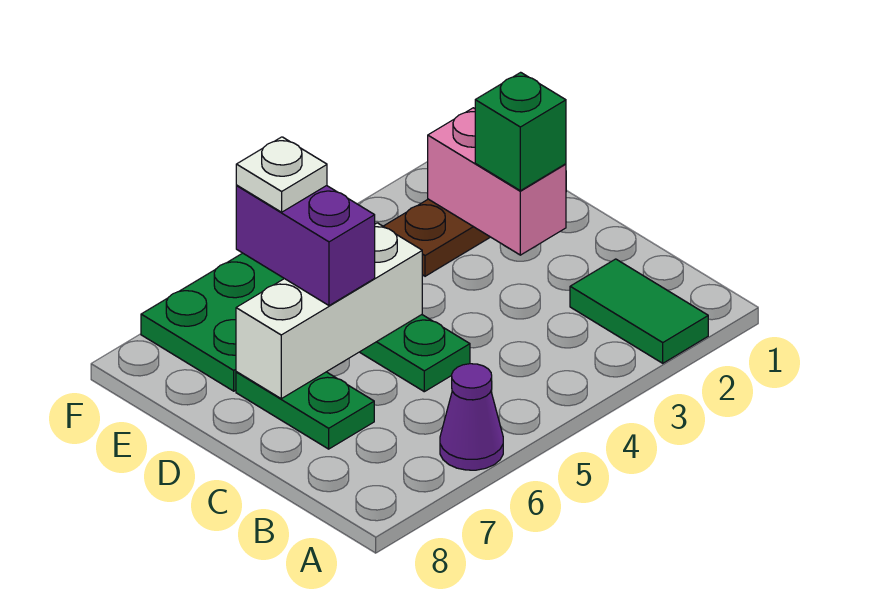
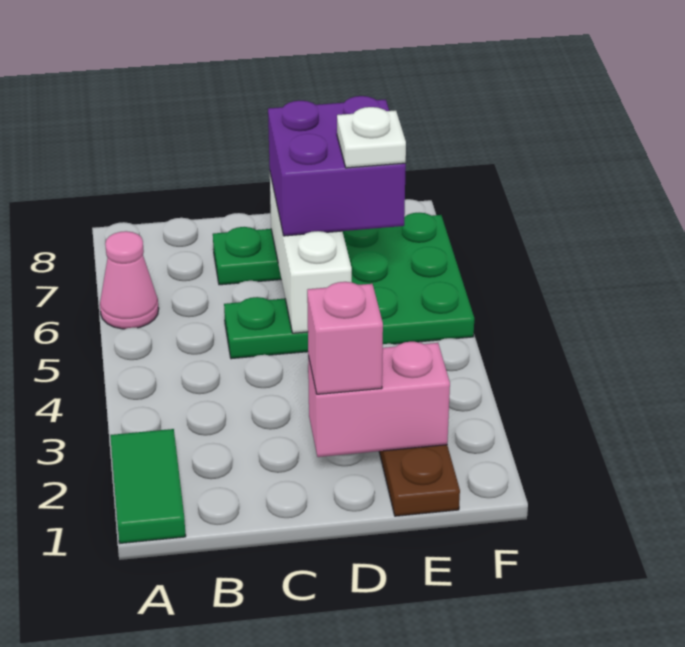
green 1x2 tile [570,259,708,363] -> green 1x2 tile turned to [110,429,186,543]
purple 1x1 cone [440,364,503,470] -> pink 1x1 cone [100,231,159,329]
green 1x1 brick [475,72,566,191] -> pink 1x1 brick [307,282,383,394]
purple 1x2 brick [236,186,375,306] -> purple 2x2 brick [268,96,406,236]

